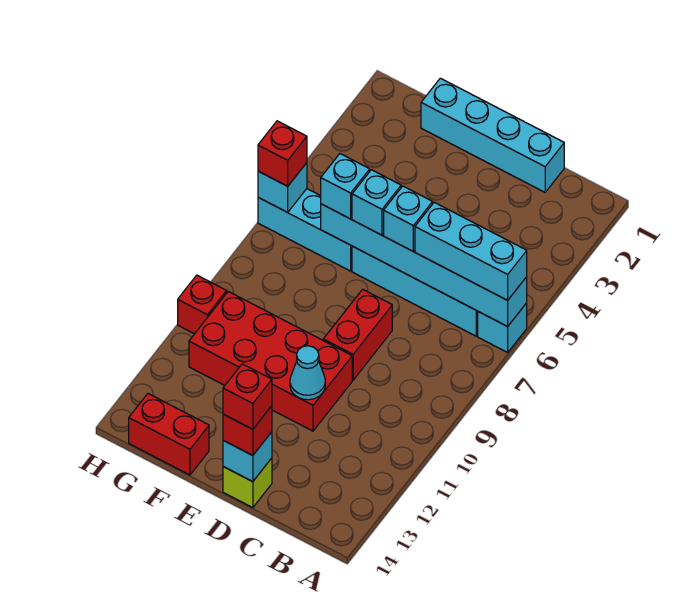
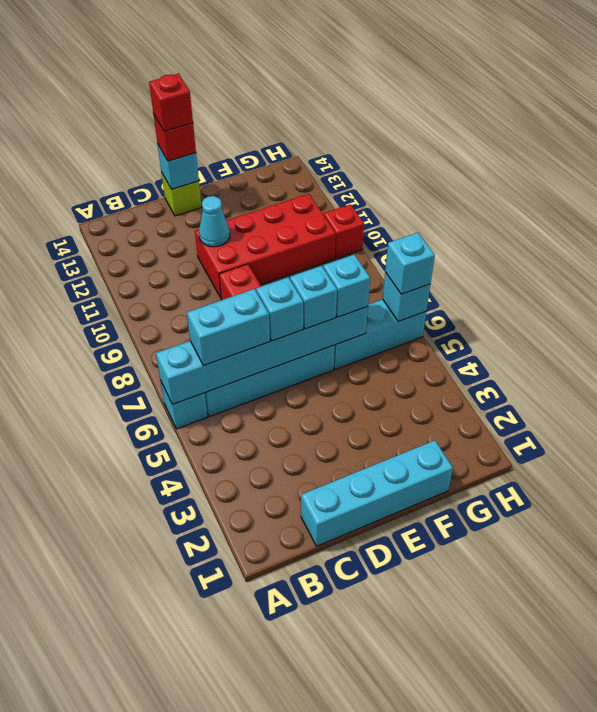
cyan 1x3 brick [415,202,527,300] -> cyan 1x2 brick [187,289,270,366]
red 1x2 brick [129,394,209,475] -> none
red 1x1 brick [258,121,307,186] -> cyan 1x1 brick [385,233,435,294]

